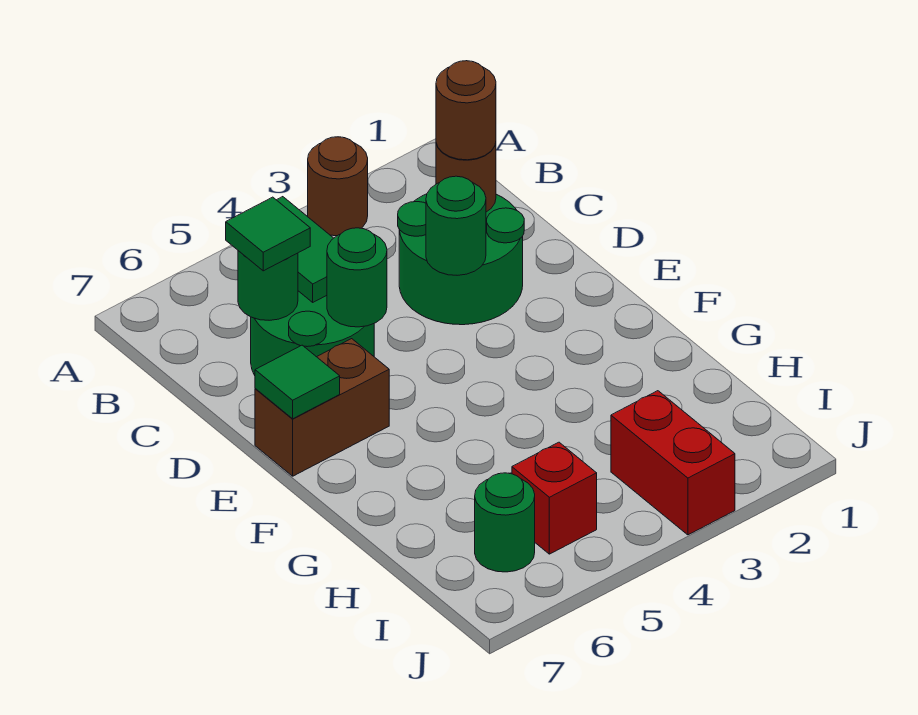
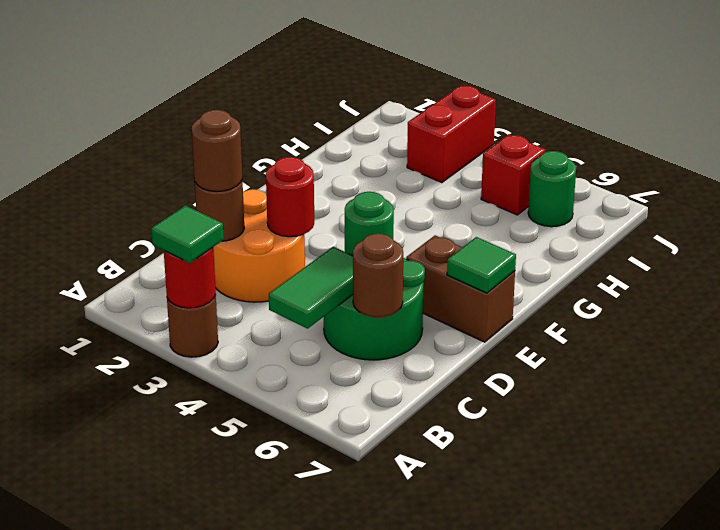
none -> red 1x1 round brick [164,248,216,308]
green 2x2 round brick [398,194,524,325] -> orange 2x2 round brick [213,189,305,302]
green 1x1 round brick [238,251,298,320] -> brown 1x1 round brick [353,233,403,317]
green 1x1 tile [226,197,310,271] -> green 1x1 tile moved to [151,205,224,263]
green 1x1 round brick [426,176,486,275] -> red 1x1 round brick [266,157,314,237]

